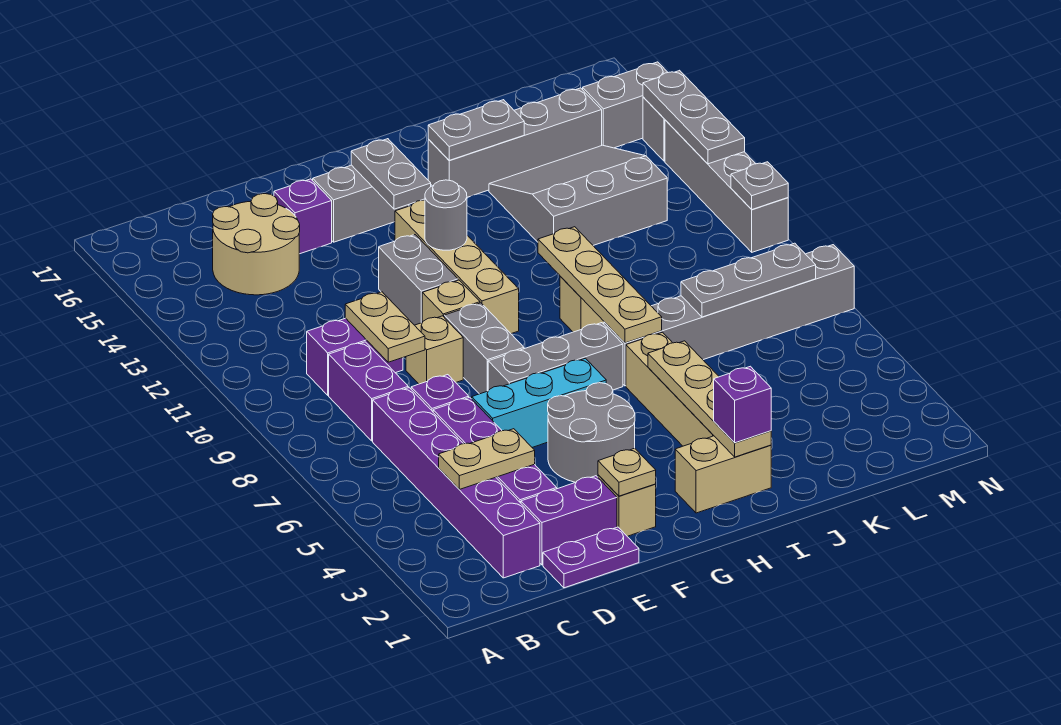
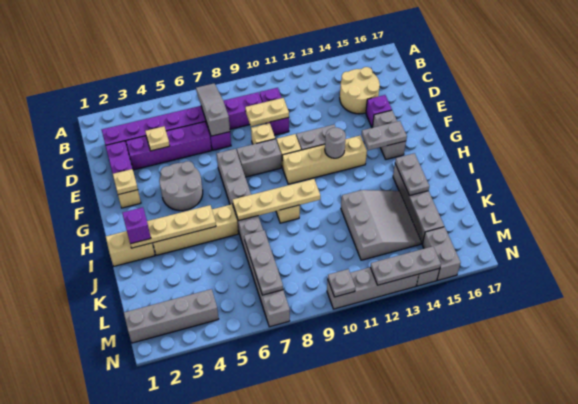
none -> grey 1x3 slope [196,84,230,136]
tan 1x2 plate [439,429,535,489] -> tan 1x1 plate [145,126,170,151]
purple 1x2 plate [543,527,639,588] -> none
cyan 1x3 brick [472,358,606,447] -> none
tan 1x2 brick [675,436,771,513] -> tan 1x2 brick turned to [106,231,155,266]
none -> grey 1x4 brick [124,289,219,343]

